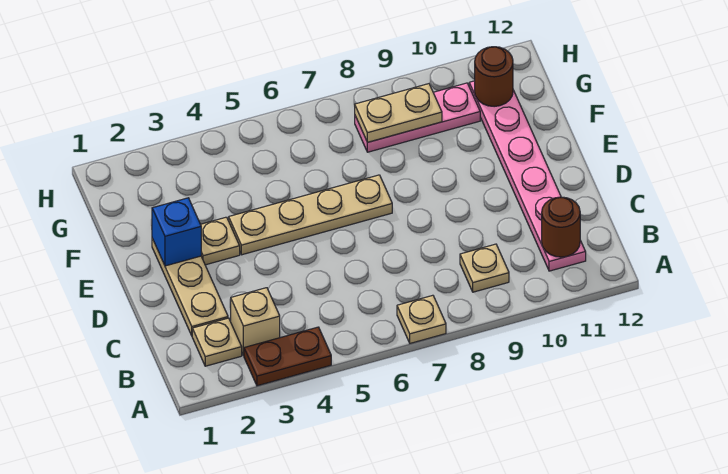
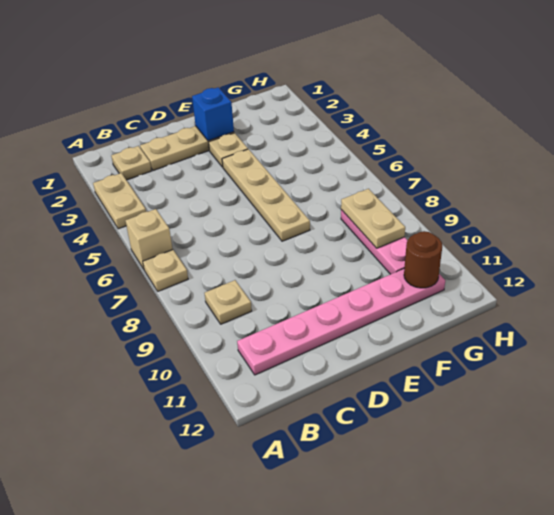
brown 1x2 plate [244,327,331,386] -> tan 1x2 plate [93,173,146,229]
tan 1x1 brick [231,288,280,356] -> tan 1x1 brick moved to [126,209,173,269]
brown 1x1 round brick [542,197,580,257] -> none

